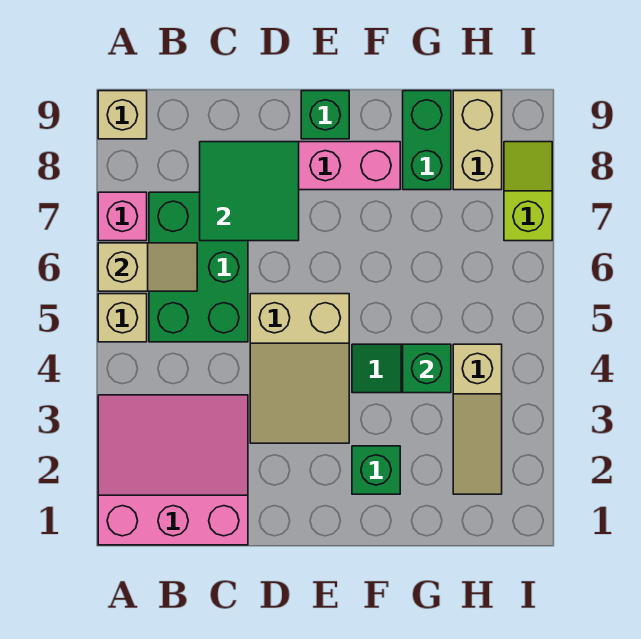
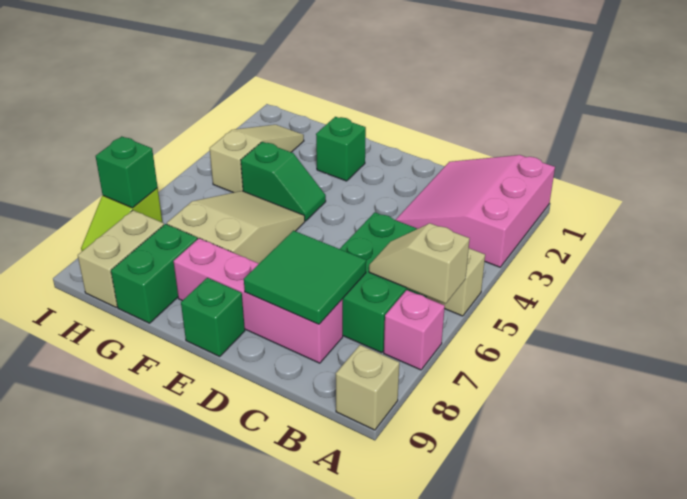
pink 3x3 slope [98,395,248,545] -> pink 3x3 slope turned to [396,155,555,267]
tan 2x3 slope [250,294,349,443] -> tan 2x3 slope moved to [167,191,305,263]
green 1x1 brick [403,344,451,393] -> green 1x1 brick moved to [96,136,158,208]

